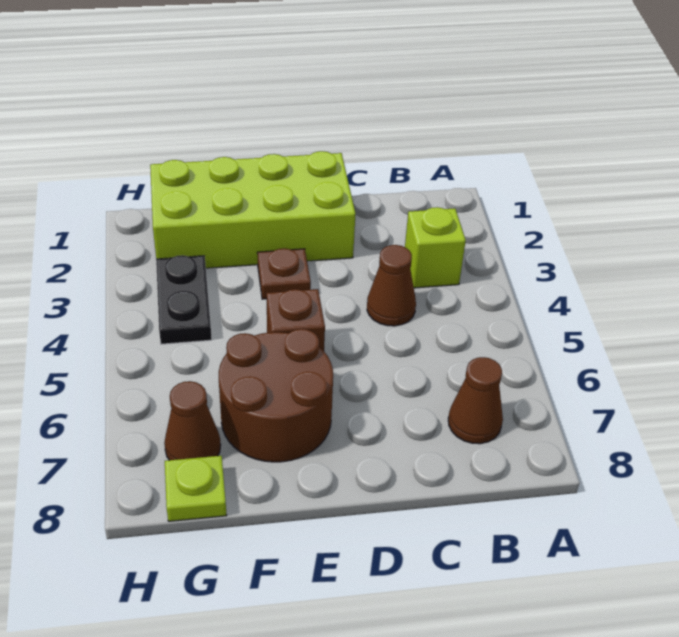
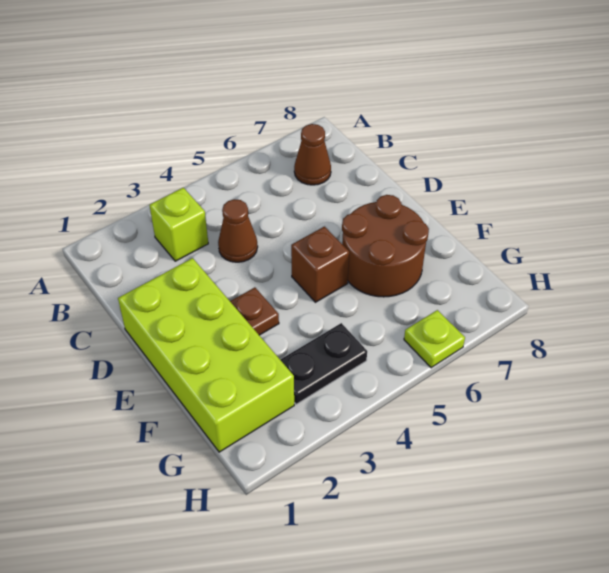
brown 1x1 cone [164,381,221,460] -> none
lime 1x1 plate [165,456,227,521] -> lime 1x1 plate moved to [404,310,465,368]

